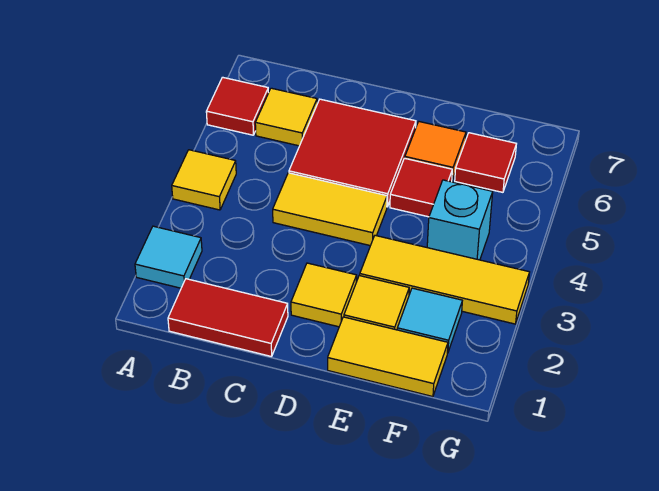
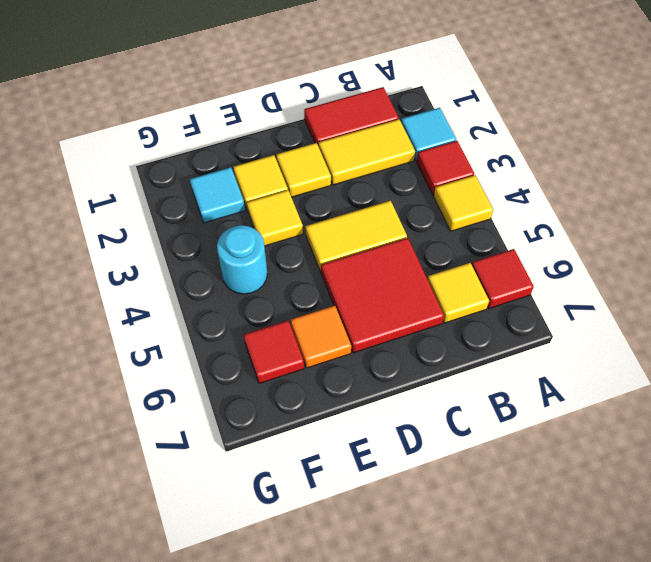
yellow 1x2 tile [328,317,448,397] -> yellow 1x2 tile moved to [319,119,415,185]
yellow 1x3 tile [360,235,530,324] -> yellow 1x1 tile [247,190,303,246]
red 1x1 tile [390,158,452,217] -> red 1x1 tile moved to [417,141,474,195]
cyan 1x1 brick [427,180,493,260] -> cyan 1x1 round brick [217,225,267,294]

